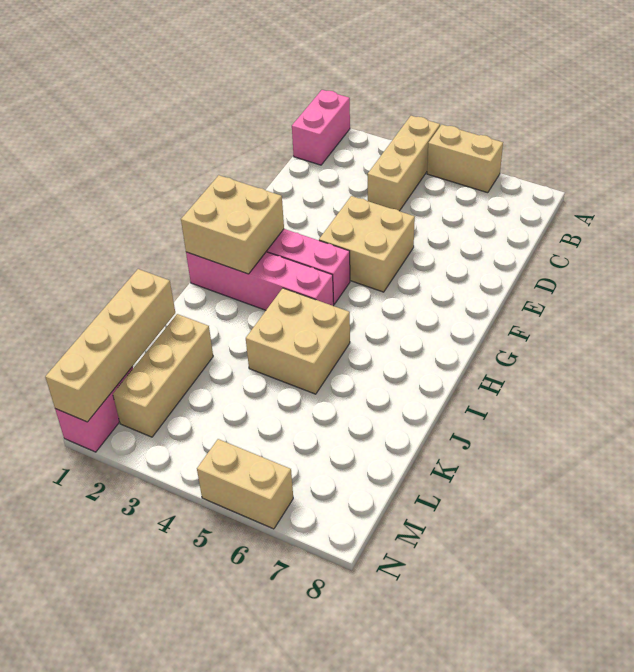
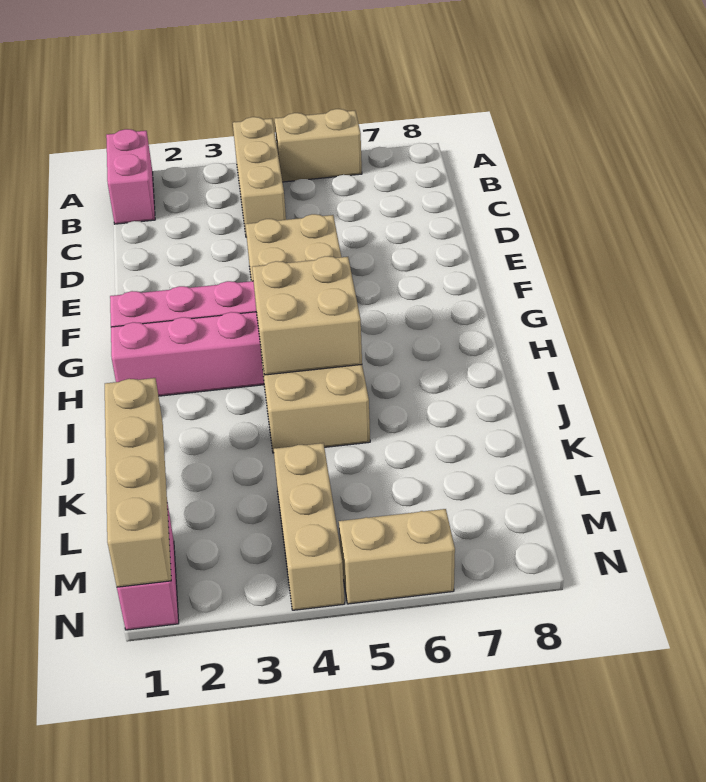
tan 2x2 brick [181,175,284,274] -> tan 2x2 brick moved to [252,256,362,375]
tan 1x3 brick [113,314,213,437] -> tan 1x3 brick moved to [274,443,345,610]

